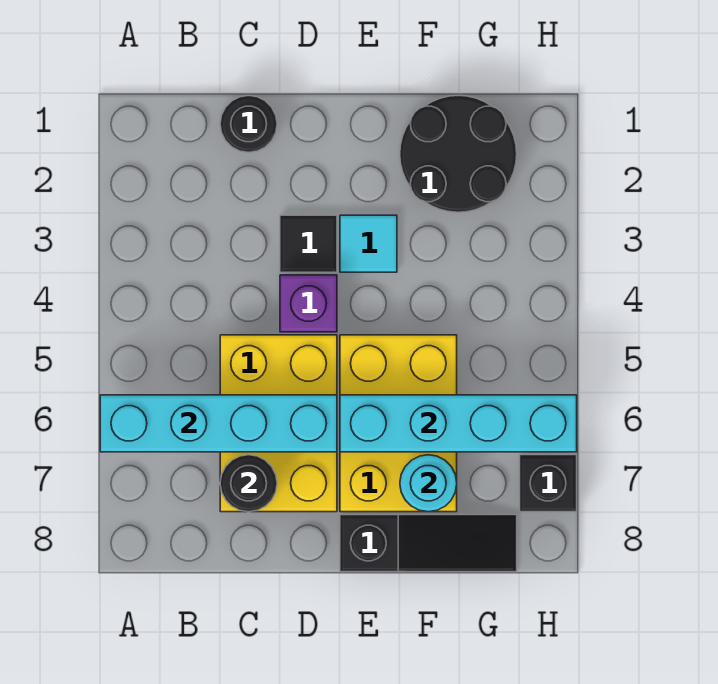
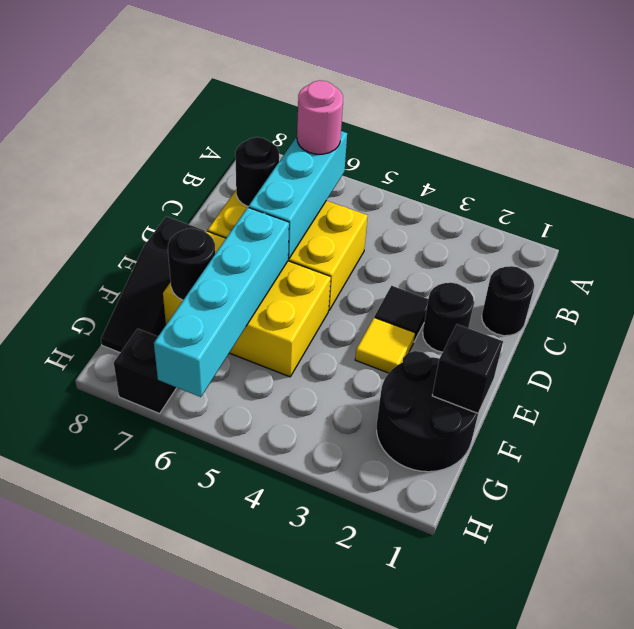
cyan 1x4 brick [100,395,337,452] -> cyan 1x3 brick [249,131,347,259]
none -> pink 1x1 round brick [297,80,343,154]
none -> black 1x1 round brick [423,283,474,352]
purple 1x1 brick [280,275,337,332] -> none
cyan 1x1 tile [340,215,397,272] -> yellow 1x1 tile [355,318,415,373]
none -> black 1x1 brick [432,324,503,413]
cyan 1x1 round brick [400,455,457,512] -> black 1x1 round brick [168,228,215,300]

